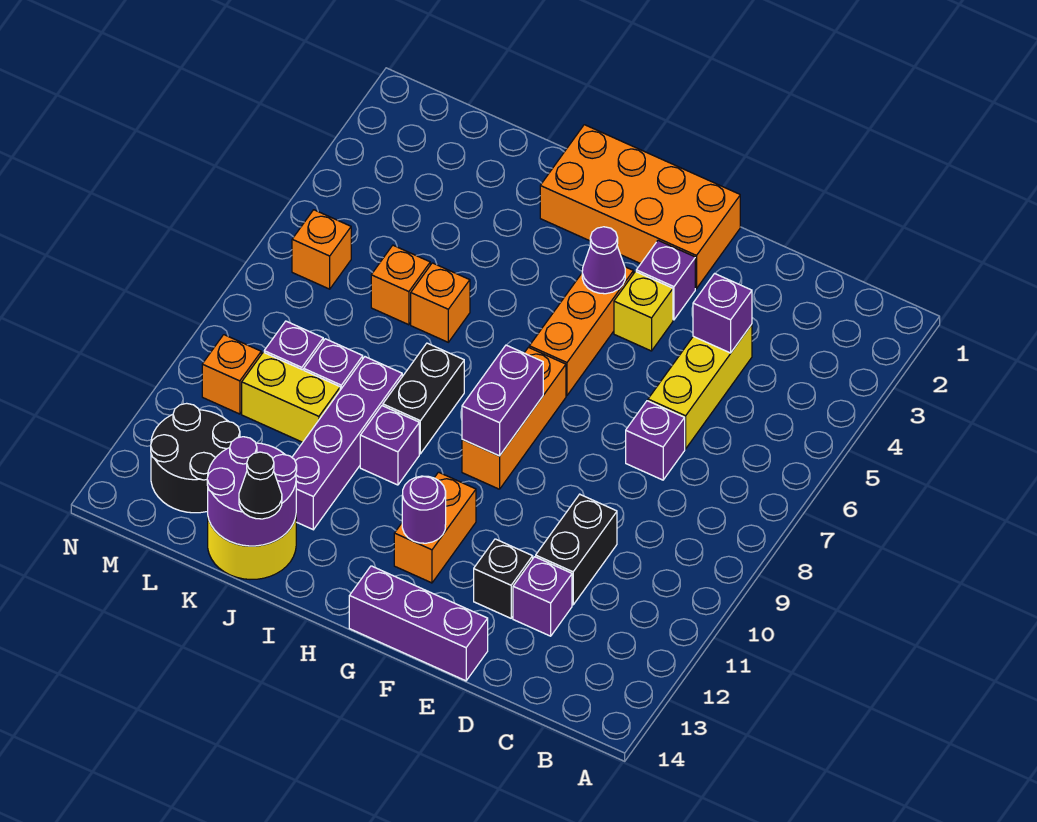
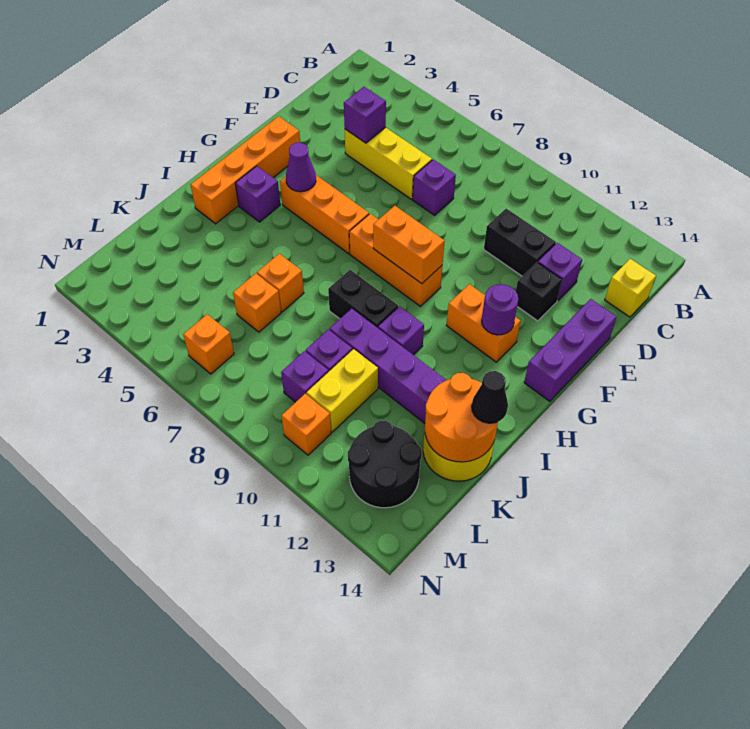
orange 2x4 brick [540,125,740,289] -> orange 1x4 brick [191,116,300,224]
purple 1x1 brick [636,240,695,320] -> purple 1x1 brick moved to [235,166,280,222]
yellow 1x1 brick [614,272,673,351] -> yellow 1x1 brick moved to [605,259,656,317]
purple 1x2 brick [462,345,543,456] -> orange 1x2 brick [373,206,445,284]
purple 2x2 round brick [207,437,297,546] -> orange 2x2 round brick [425,373,498,462]

